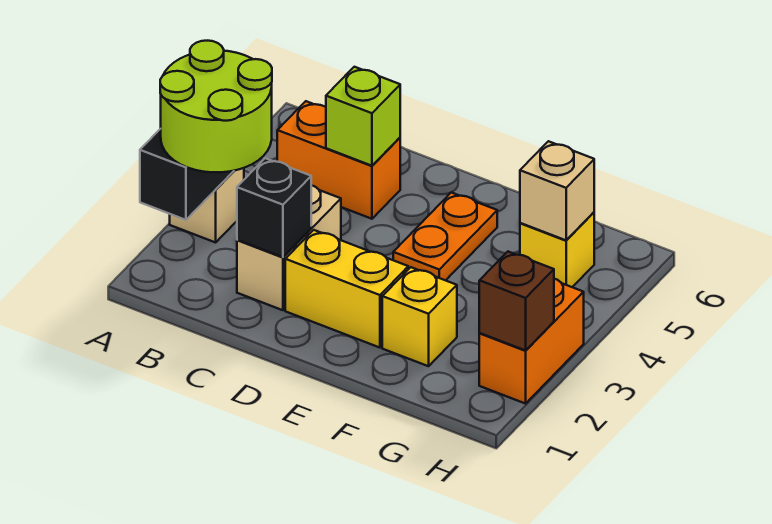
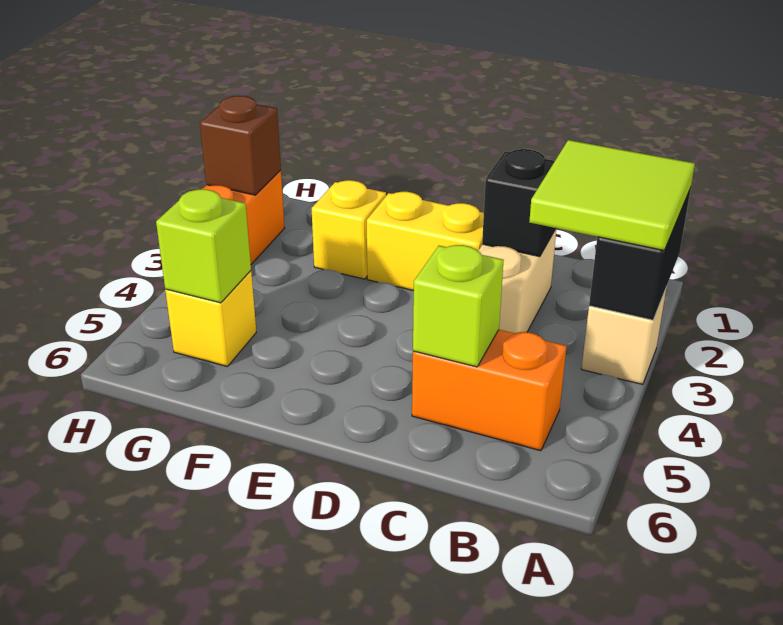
lime 2x2 round brick [160,41,272,172] -> lime 2x2 tile [529,140,695,250]
orange 1x2 plate [393,192,497,280] -> none
tan 1x1 brick [520,141,594,240] -> lime 1x1 brick [156,189,251,303]

